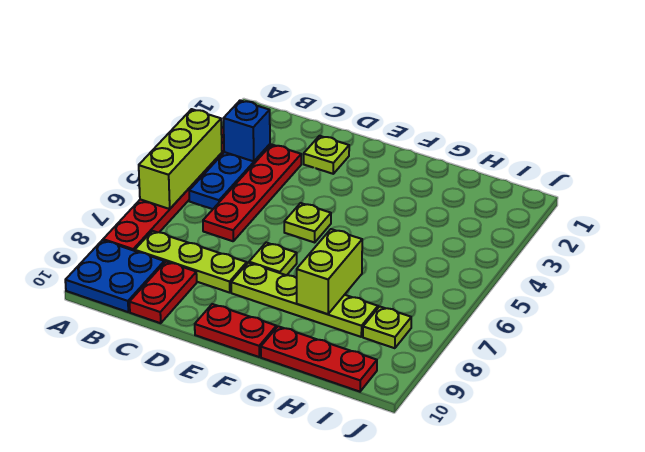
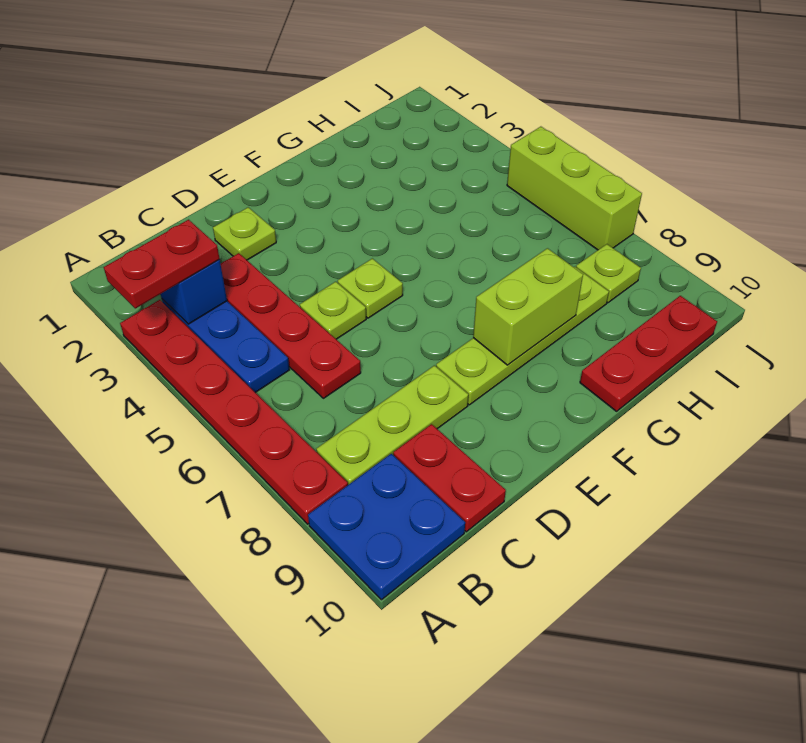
lime 1x3 brick [139,109,222,209] -> lime 1x3 brick moved to [507,127,642,250]
lime 1x1 plate [249,243,297,275] -> lime 1x1 plate moved to [300,282,366,339]
red 1x2 plate [195,304,276,357] -> red 1x2 plate moved to [104,220,220,309]
lime 1x2 brick [297,229,362,314] -> lime 1x2 brick turned to [473,248,583,365]

